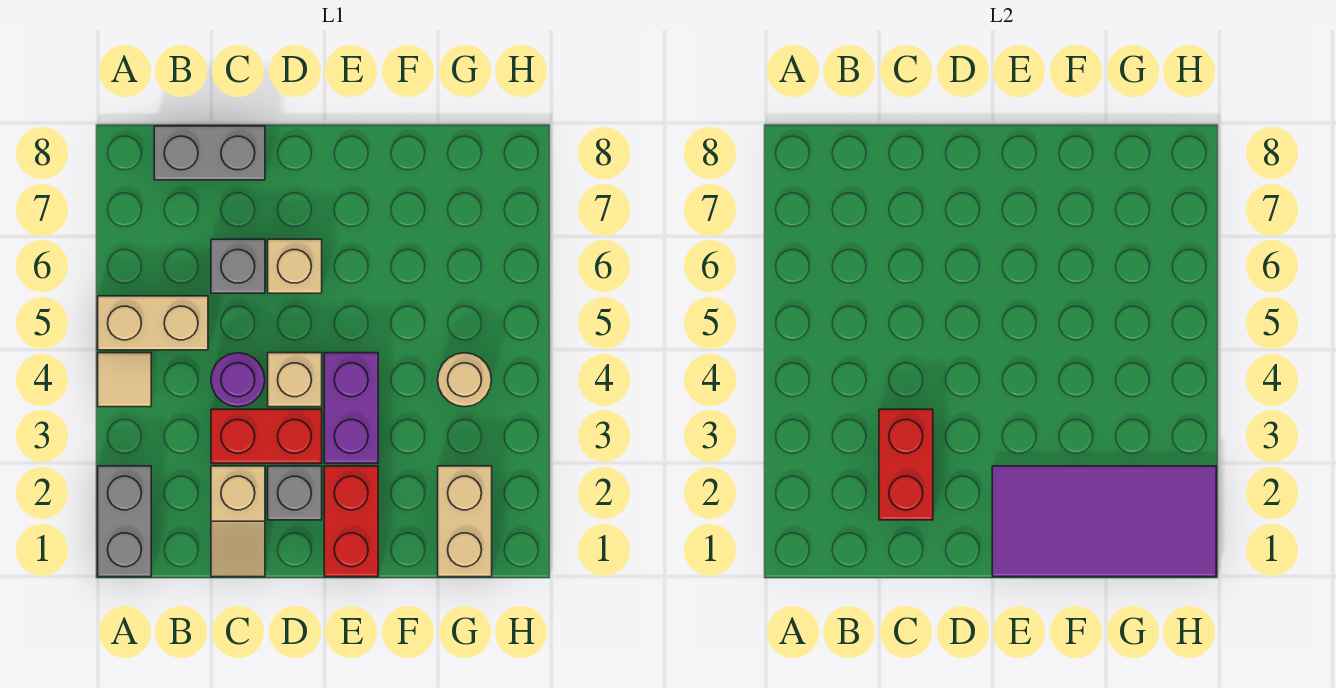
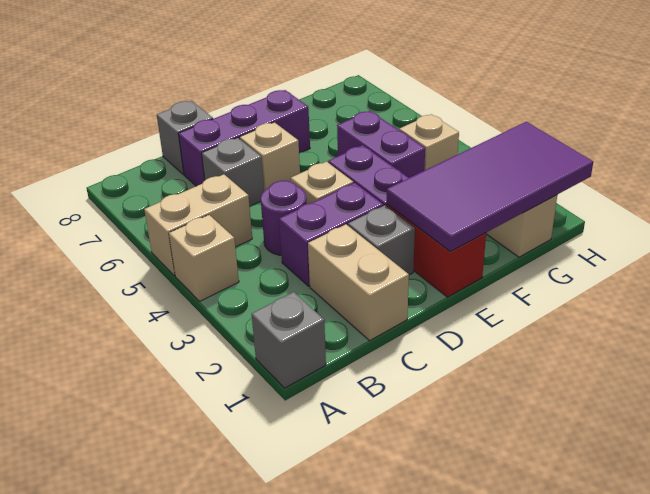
grey 1x2 brick [98,466,151,577] -> grey 1x1 brick [252,292,326,388]
tan 1x1 tile [98,353,151,407] -> tan 1x1 brick [169,215,239,301]
grey 1x2 brick [154,126,265,180] -> grey 1x1 brick [157,101,213,175]
tan 1x2 slope [211,466,265,577] -> tan 1x2 brick [308,224,409,341]
red 1x2 brick [879,409,933,520] -> none
red 1x2 brick [211,409,322,463] -> purple 1x2 brick [279,183,383,286]
none -> purple 1x3 brick [178,90,310,186]
none -> purple 1x2 brick [337,111,425,178]
tan 1x1 round brick [438,353,491,407] -> tan 1x1 brick [399,114,459,170]

